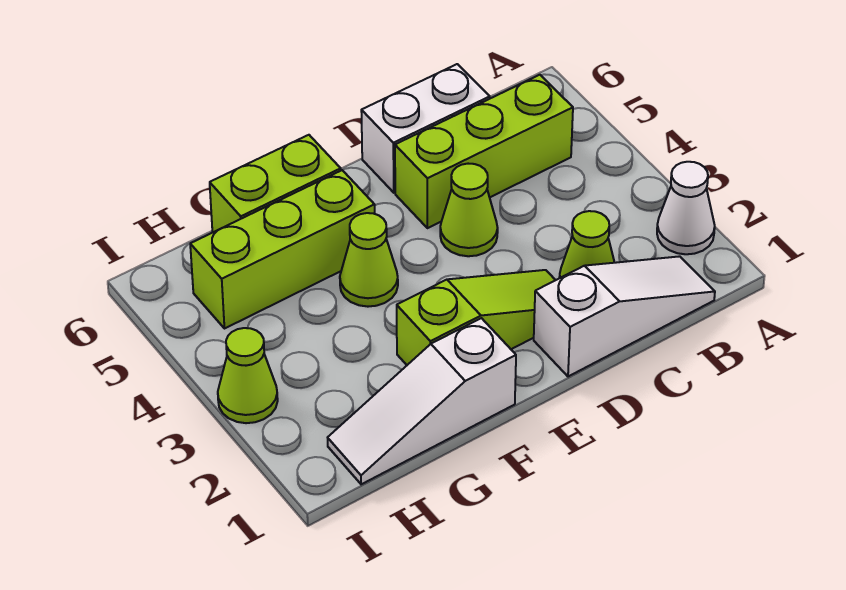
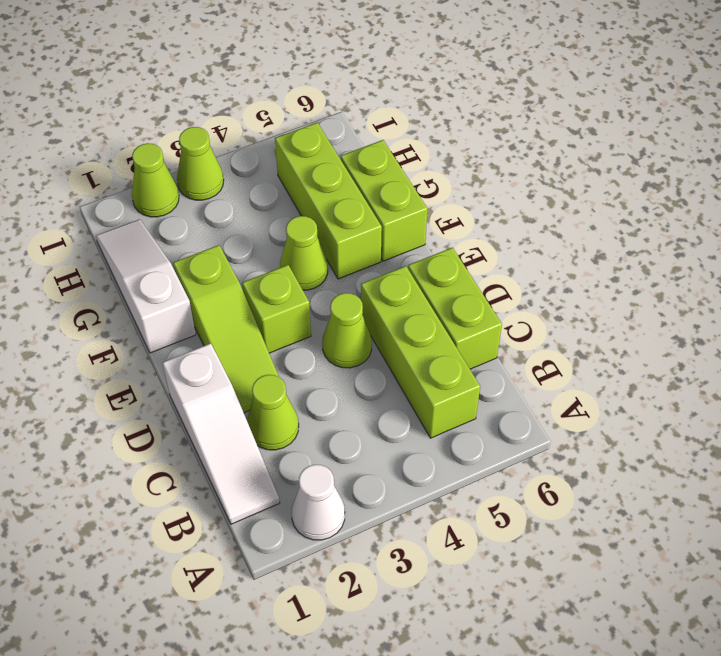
white 1x2 brick [361,64,490,193] -> lime 1x2 brick [408,248,502,369]
none -> lime 1x1 brick [242,265,311,353]
none -> lime 1x1 cone [132,143,179,217]

